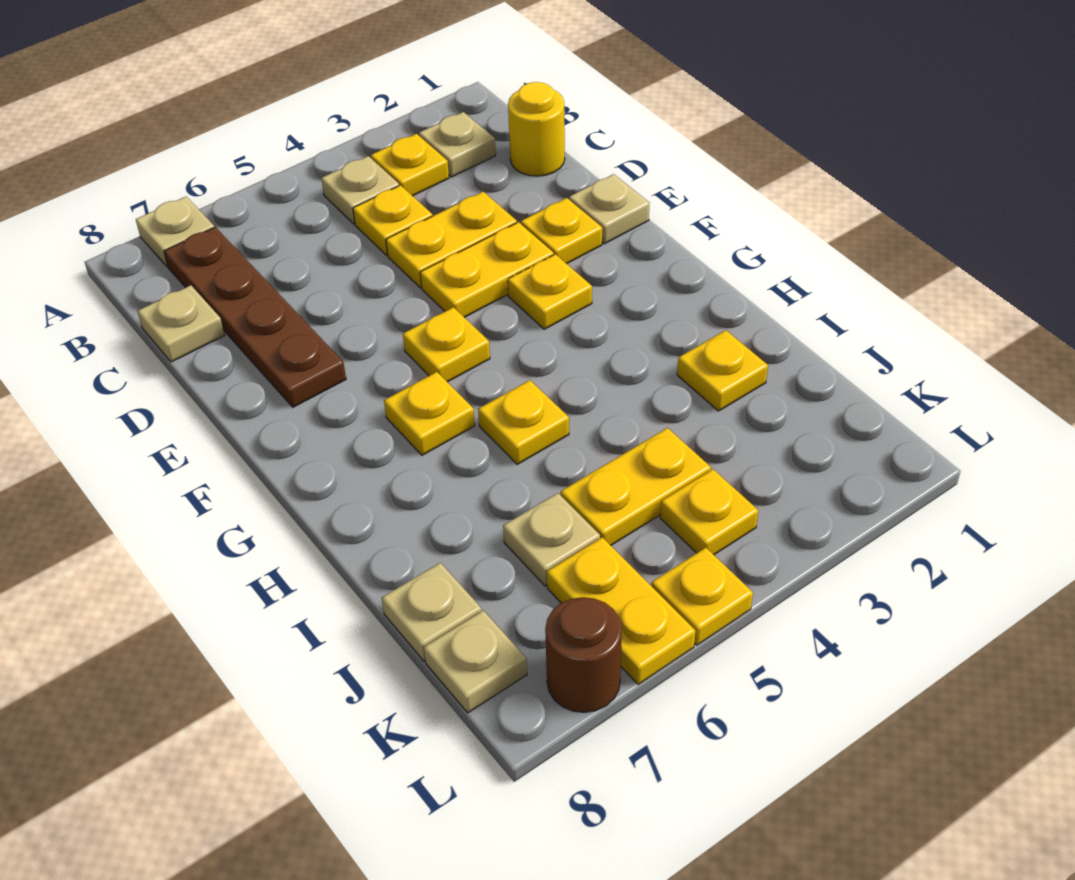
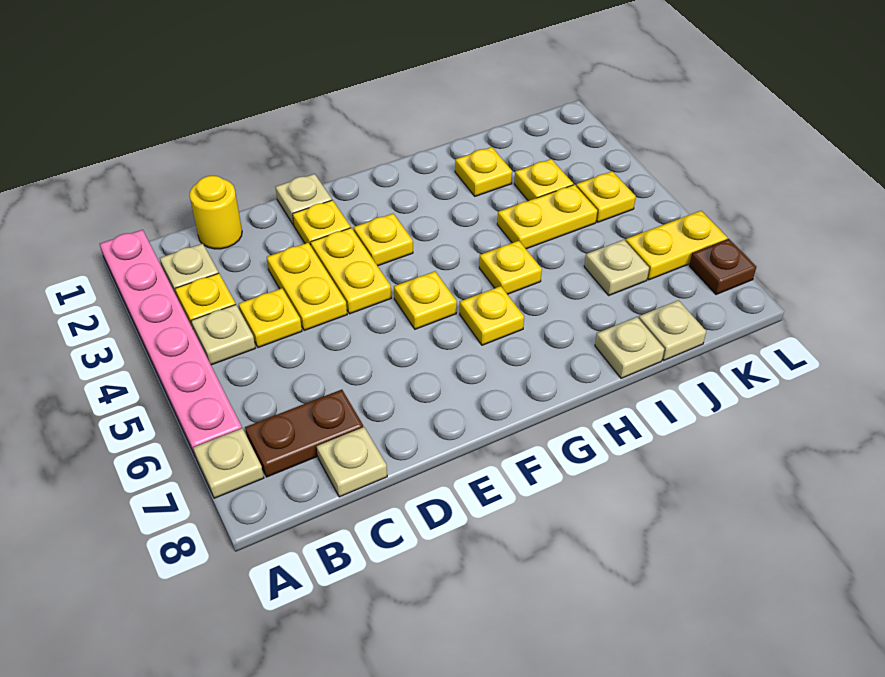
none -> pink 1x6 plate [100,230,242,456]
brown 1x4 plate [164,227,346,407] -> brown 1x2 plate [245,390,363,477]
yellow 1x2 plate [561,428,711,545] -> yellow 1x2 plate turned to [497,185,597,249]
tan 1x1 plate [424,610,527,713] -> tan 1x1 plate moved to [595,317,664,378]
yellow 1x1 plate [652,548,753,645] -> yellow 1x1 plate moved to [514,159,573,201]
brown 1x1 round brick [545,597,622,712] -> brown 1x1 plate [689,239,756,295]

